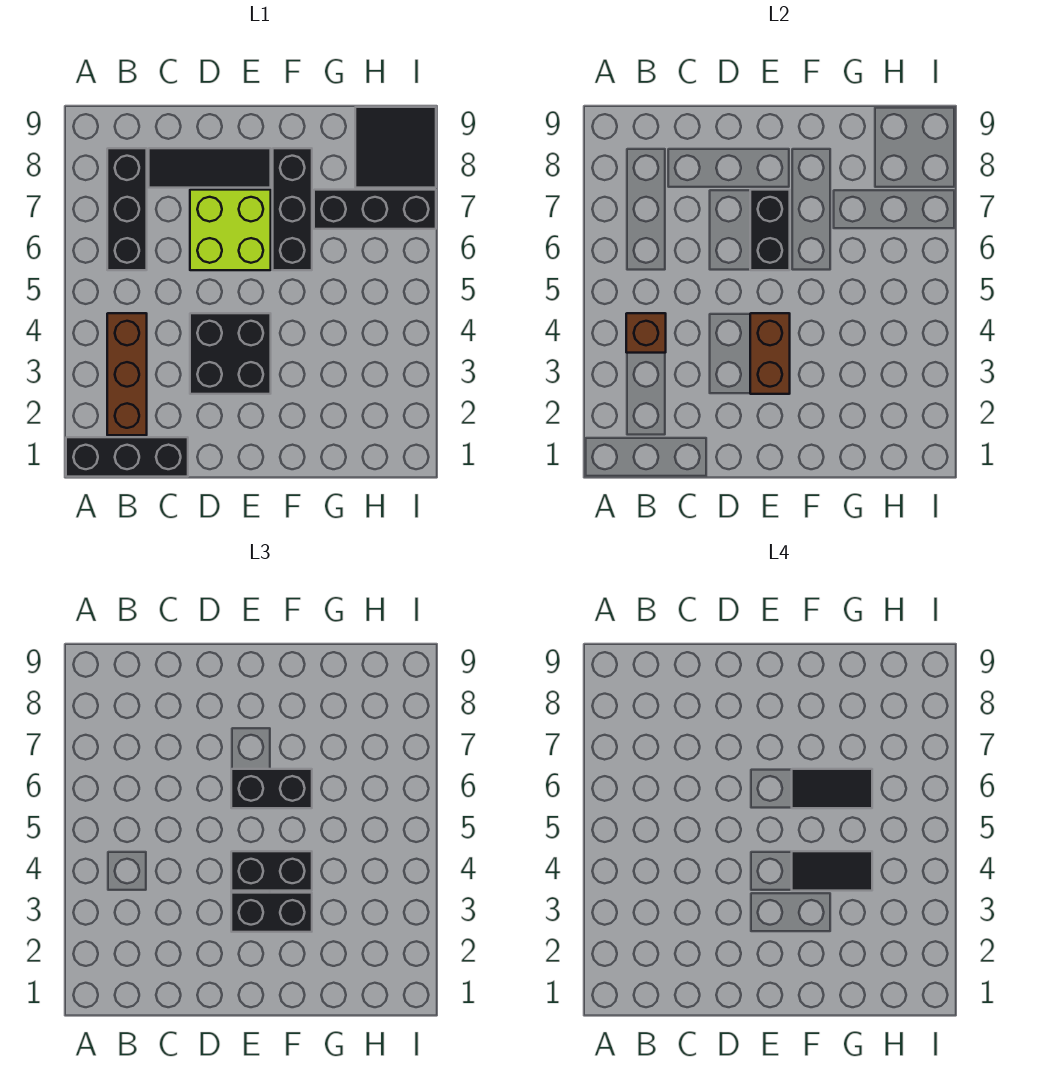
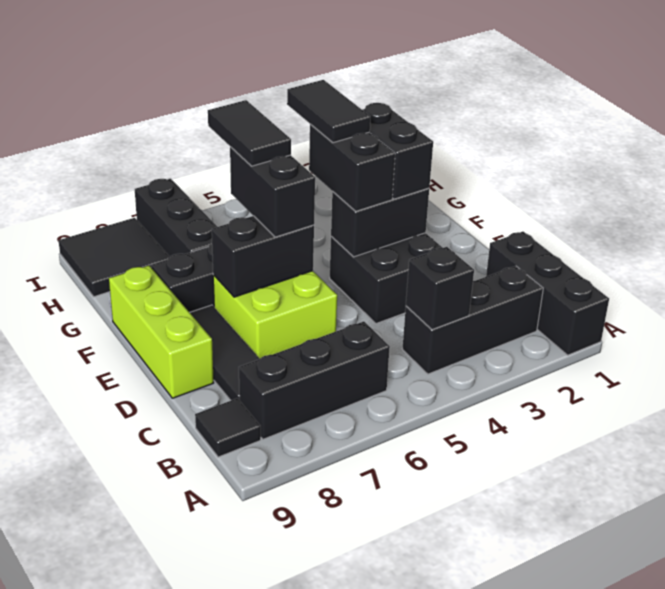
brown 1x3 brick [107,313,147,435] -> black 1x3 brick [402,266,543,374]
brown 1x1 brick [626,313,666,353] -> black 1x1 brick [406,247,474,330]
none -> black 1x1 tile [195,398,261,457]
none -> lime 1x3 brick [109,265,214,398]
brown 1x2 brick [750,313,790,394] -> black 1x2 brick [331,188,429,257]

